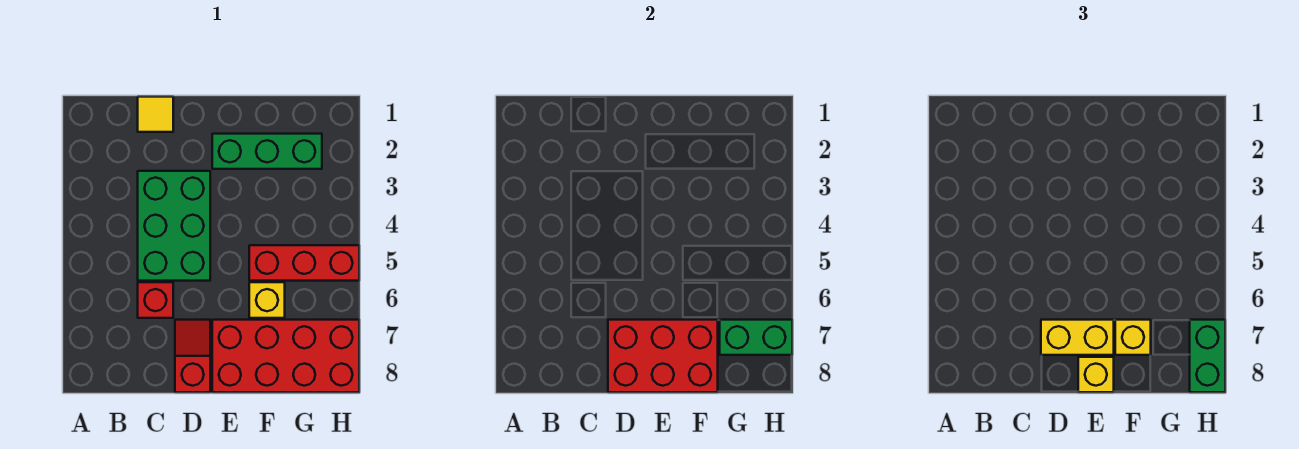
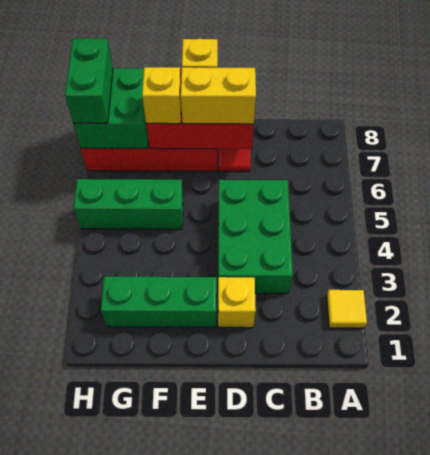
yellow 1x1 tile [138,97,173,132] -> yellow 1x1 tile moved to [327,290,367,328]
red 1x1 brick [138,282,173,318] -> none
red 1x3 brick [249,245,359,281] -> green 1x3 brick [74,179,183,229]
yellow 1x1 brick [249,282,285,318] -> yellow 1x1 brick moved to [218,277,256,328]
green 1x2 brick [720,320,792,355] -> green 2x2 brick [73,68,149,148]

